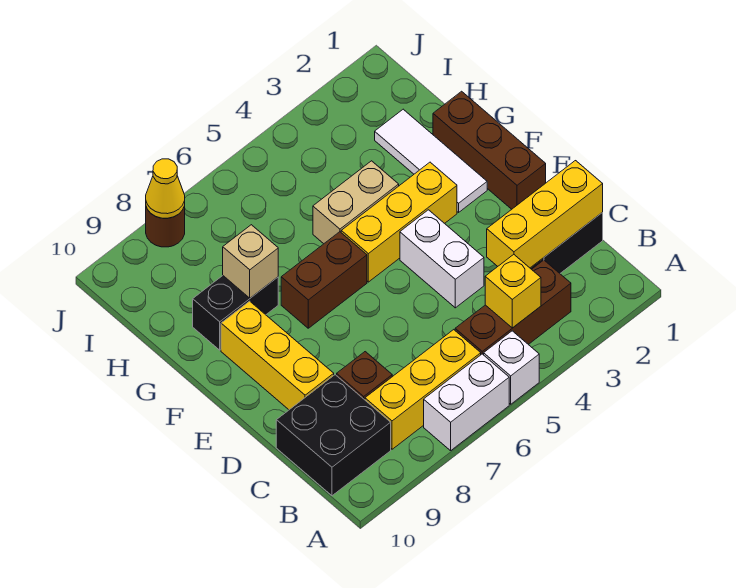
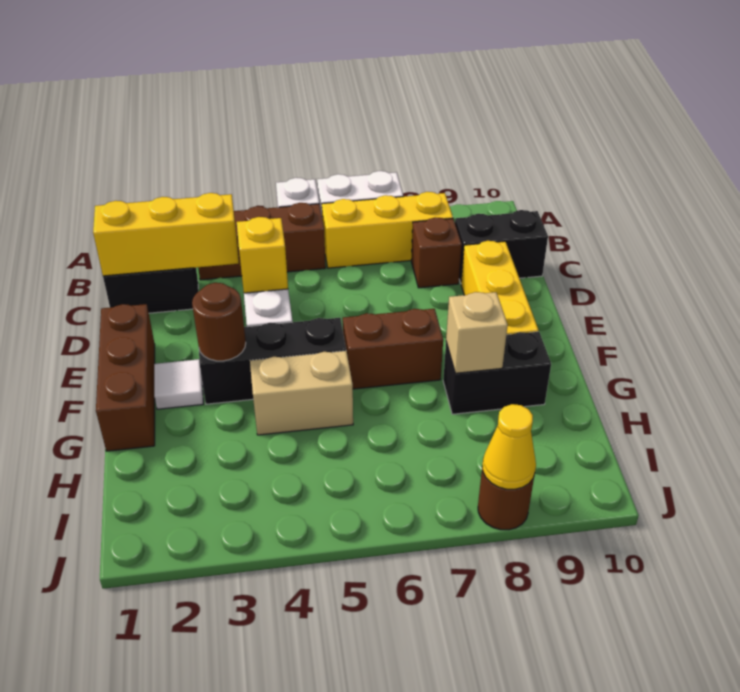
yellow 1x1 brick [485,254,541,328] -> yellow 1x1 brick moved to [237,217,288,293]
black 2x2 brick [276,375,391,496] -> black 1x2 brick [455,210,548,283]
white 1x3 tile [375,109,487,212] -> white 1x1 tile [154,359,203,409]
yellow 1x3 brick [341,162,457,282] -> black 1x3 brick [199,318,346,404]
none -> brown 1x1 round brick [192,283,246,361]

